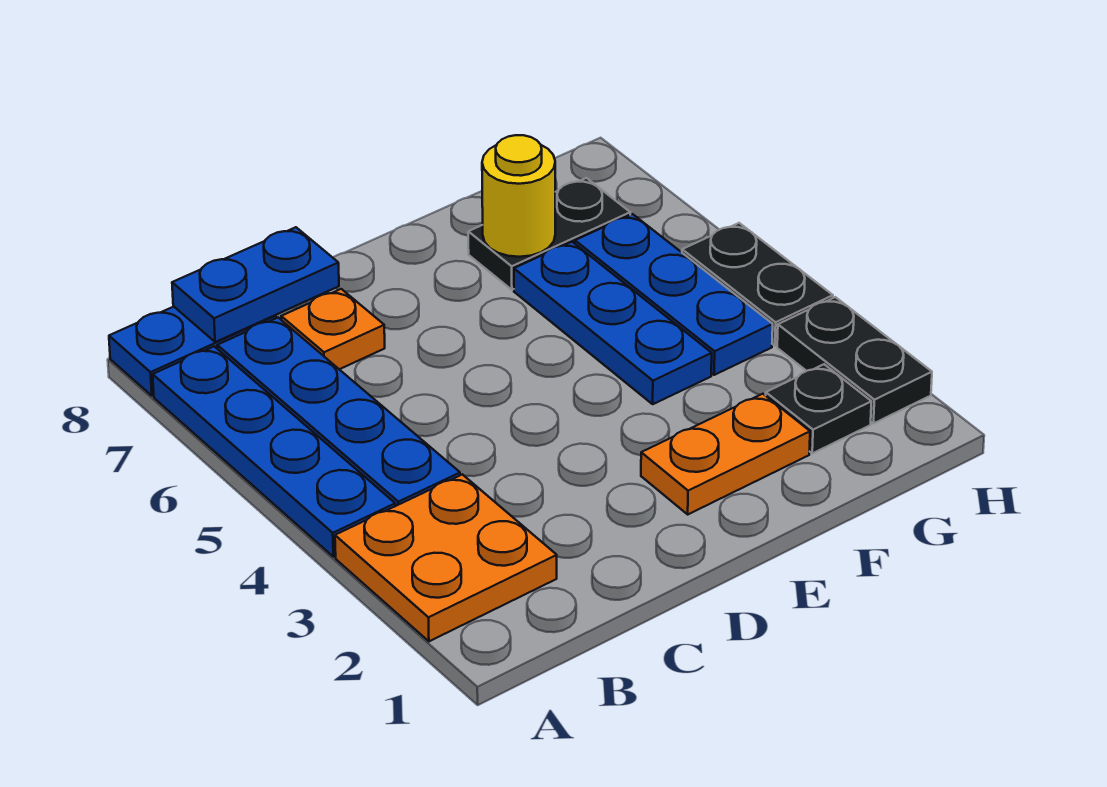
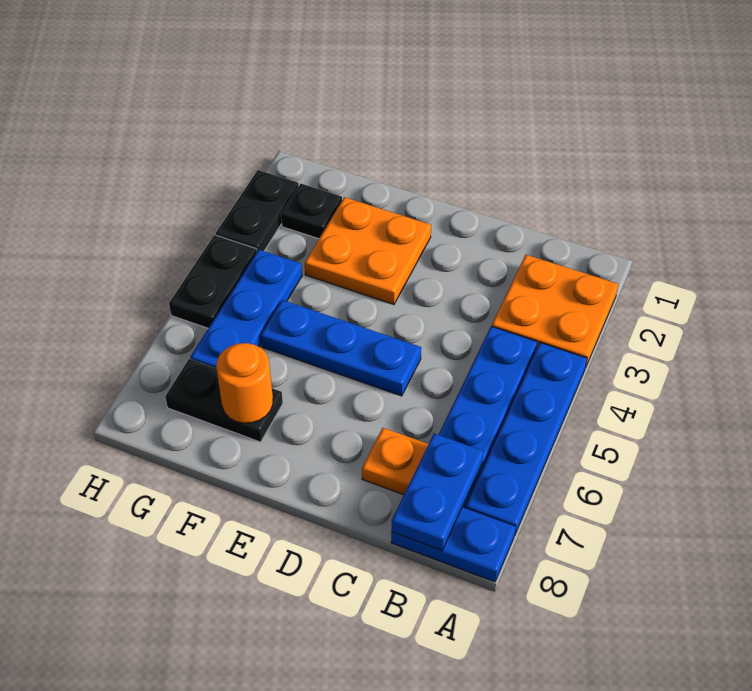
blue 1x2 plate [172,227,339,342] -> blue 1x2 plate turned to [391,434,484,550]
orange 1x2 plate [641,394,810,514] -> orange 2x2 plate [305,197,431,304]
blue 1x3 plate [514,242,712,404] -> blue 1x3 plate turned to [261,300,421,396]
yellow 1x1 round brick [482,135,555,257] -> orange 1x1 round brick [216,343,273,423]

